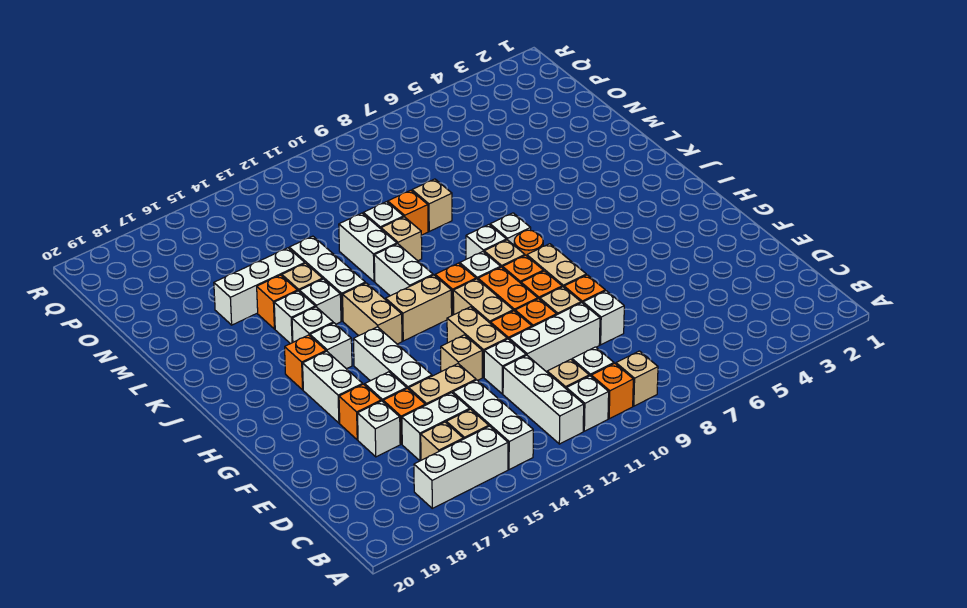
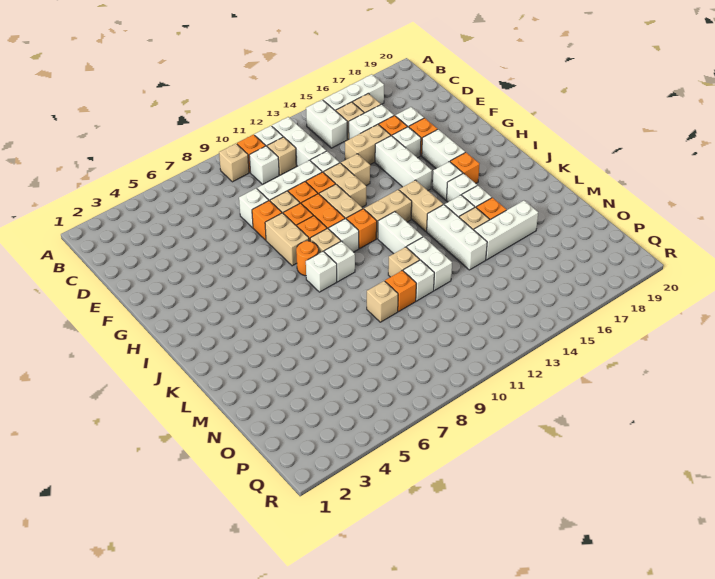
white 1x3 brick [453,380,533,470] -> white 1x2 brick [306,100,347,148]

